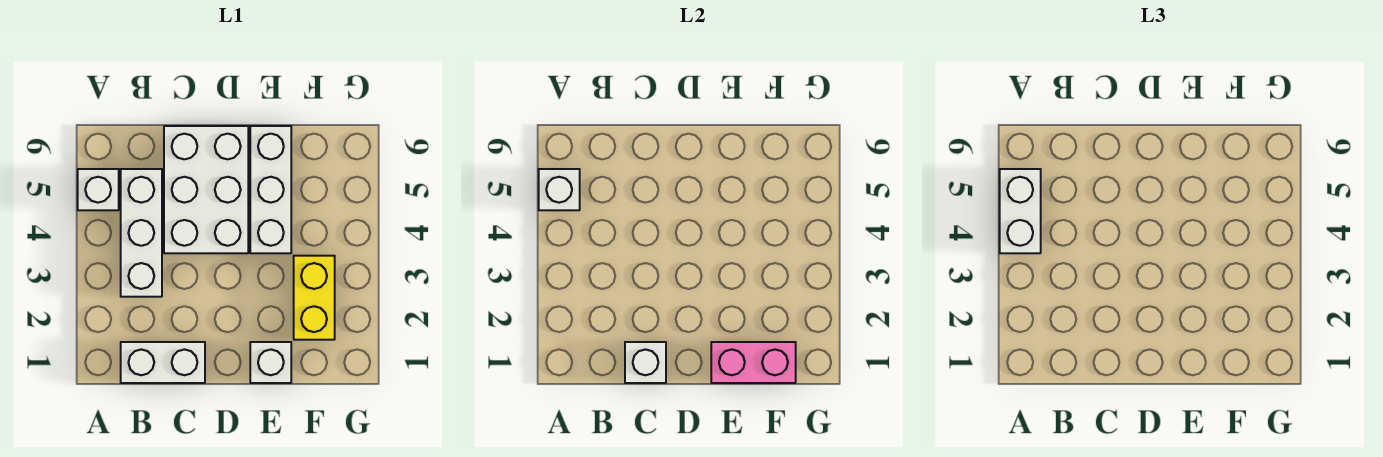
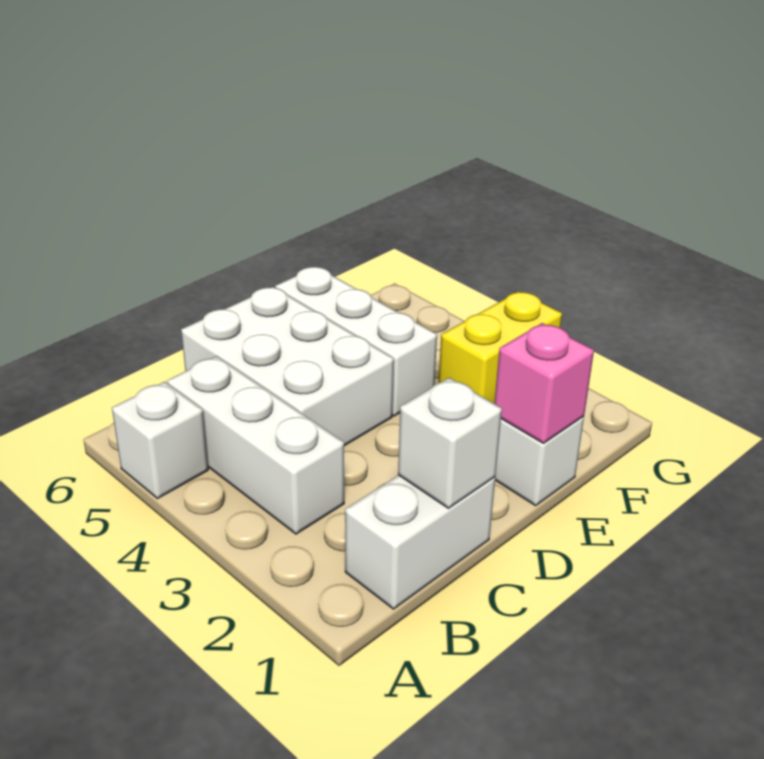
white 1x2 brick [1000,169,1041,253] -> none
white 1x1 brick [539,169,580,210] -> none
pink 1x2 brick [711,342,796,383] -> pink 1x1 brick [494,323,594,443]
yellow 1x2 brick [294,256,335,340] -> yellow 1x2 brick turned to [439,291,562,403]

